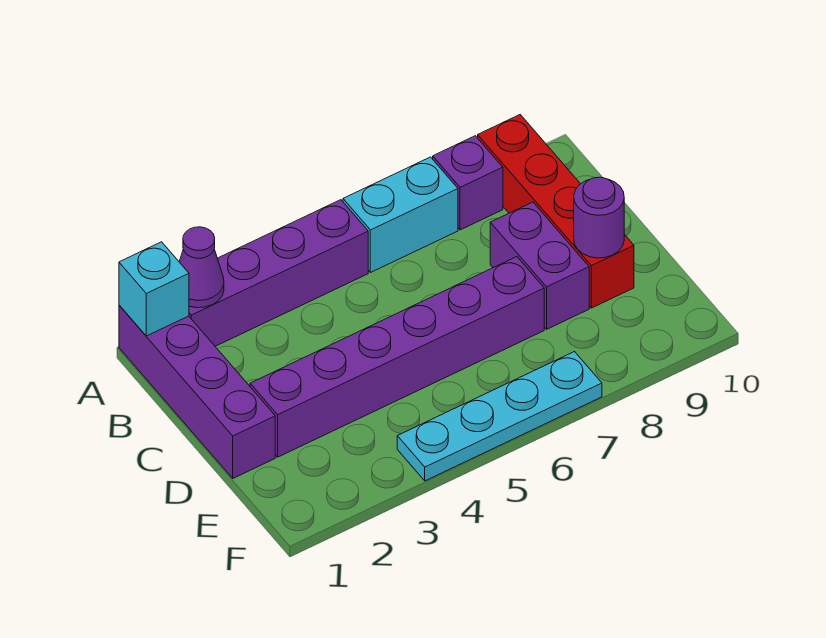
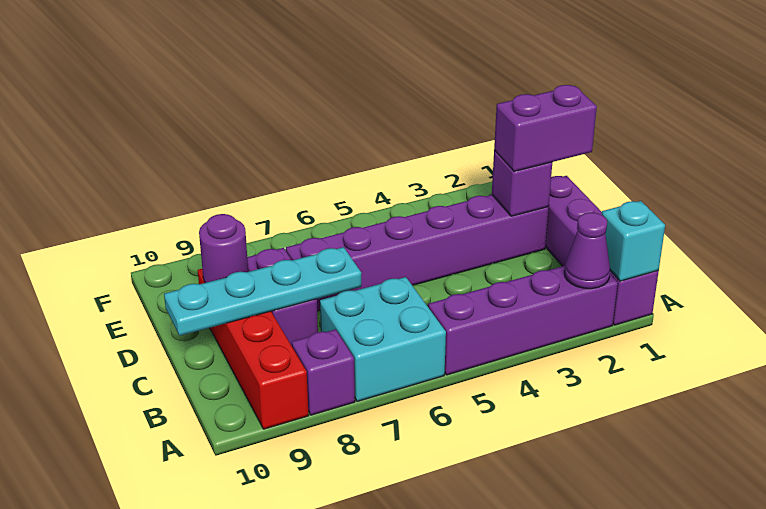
cyan 1x2 brick [343,157,458,273] -> cyan 2x2 brick [320,277,446,402]
none -> purple 1x2 brick [494,85,597,172]
none -> purple 1x1 brick [492,151,552,216]
cyan 1x4 plate [397,352,602,481] -> cyan 1x4 plate moved to [164,247,361,336]

